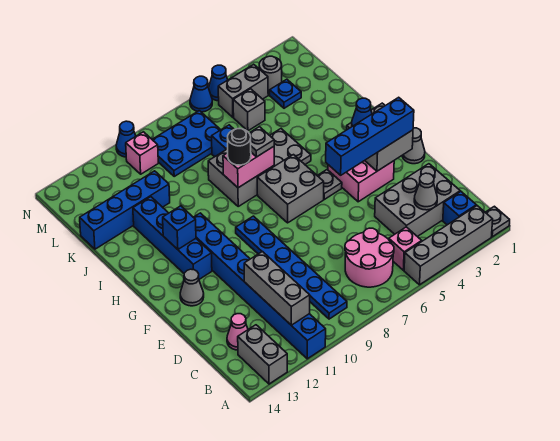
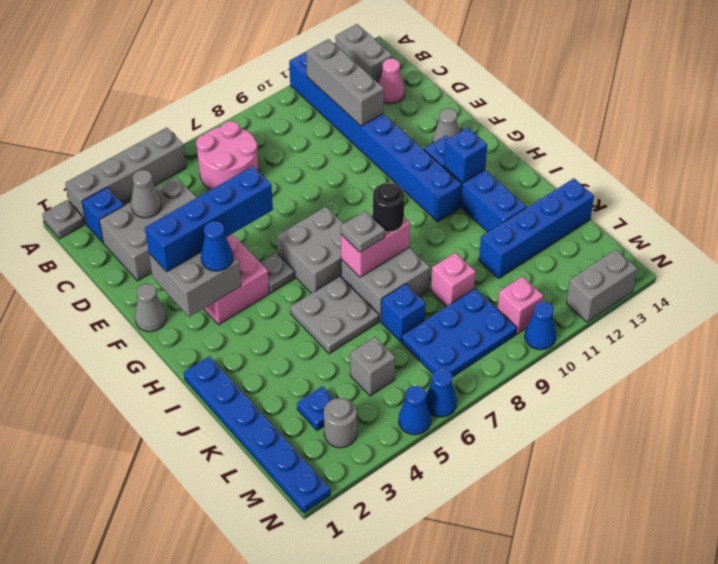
pink 1x1 brick [389,227,422,270] -> pink 1x1 brick moved to [431,253,476,306]
blue 1x6 plate [236,216,347,319] -> blue 1x6 plate moved to [184,356,330,513]
grey 1x2 brick [218,64,268,117] -> grey 1x2 brick moved to [566,250,637,322]

